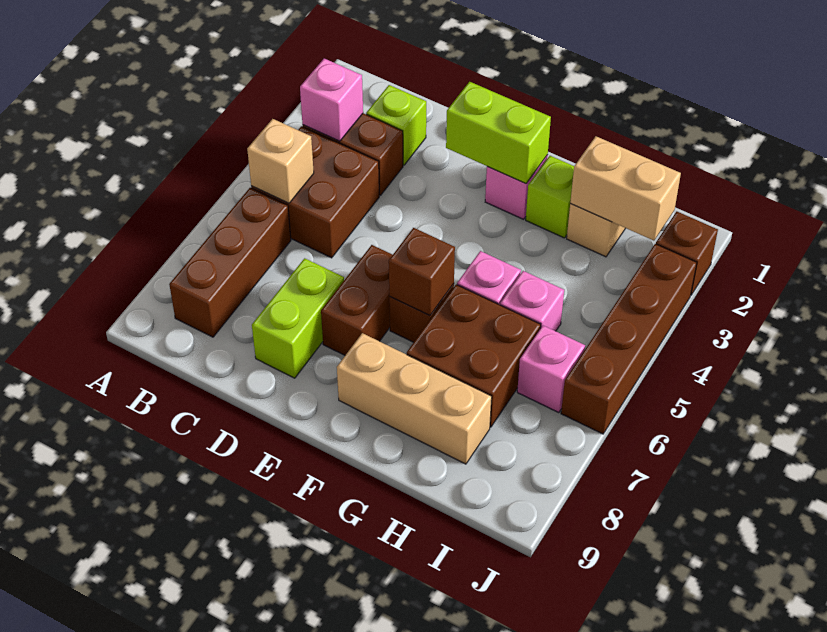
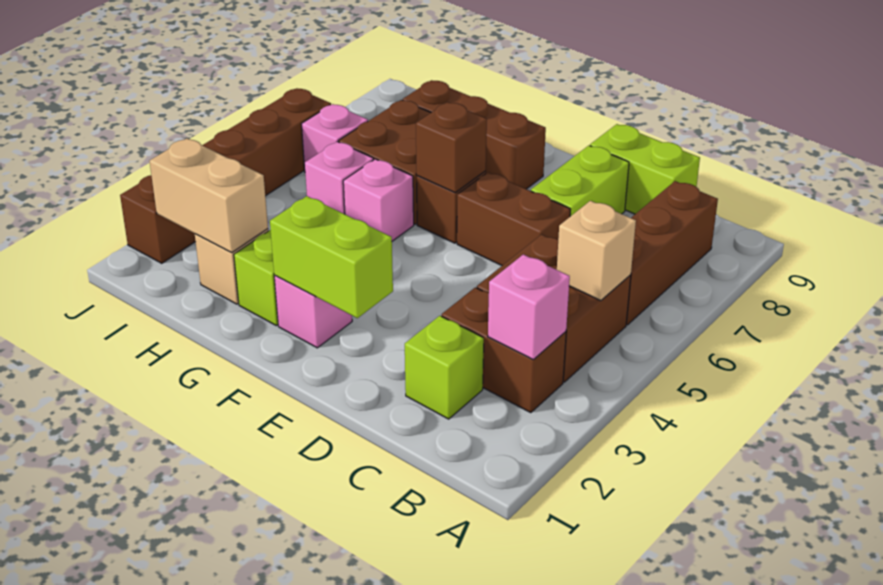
none -> lime 1x2 brick [590,124,700,214]
brown 1x2 brick [321,245,392,355] -> brown 1x2 brick turned to [457,172,570,266]
tan 1x3 brick [337,333,492,464] -> brown 1x3 brick [403,80,546,189]

